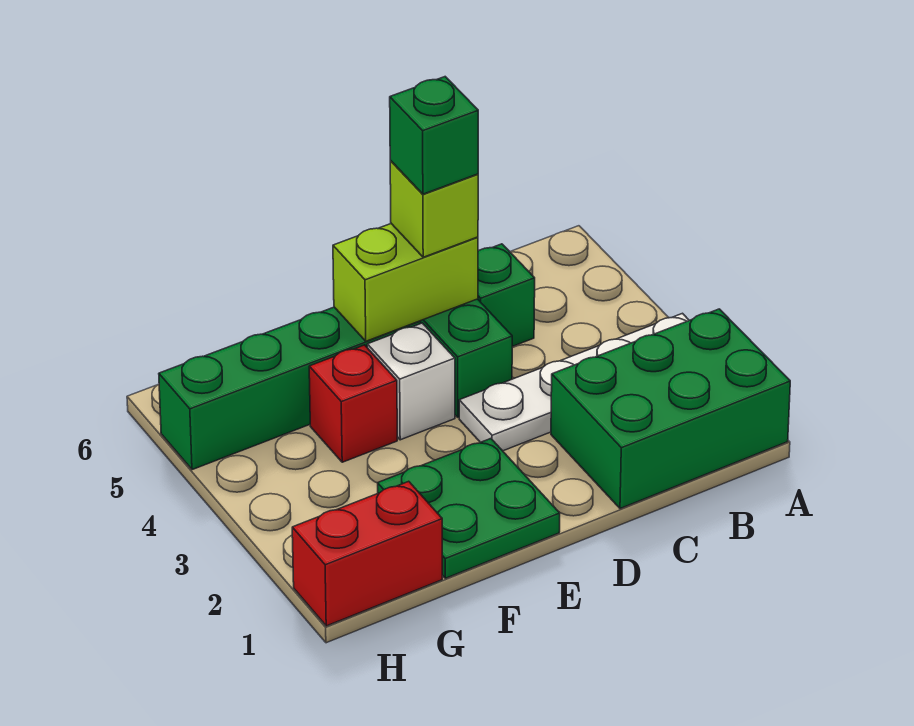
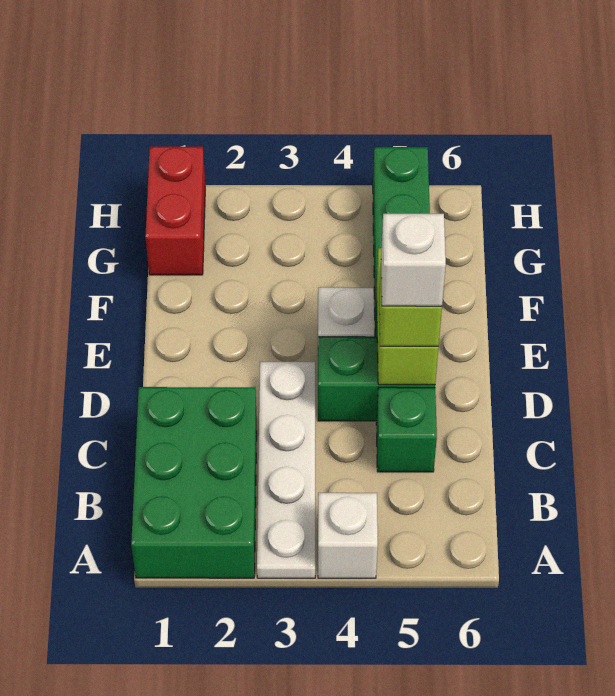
none -> white 1x1 brick [318,493,378,578]
green 1x1 brick [390,77,478,194] -> white 1x1 brick [381,214,446,306]
green 2x2 plate [378,439,560,578] -> none
red 1x1 brick [309,345,397,462] -> none

